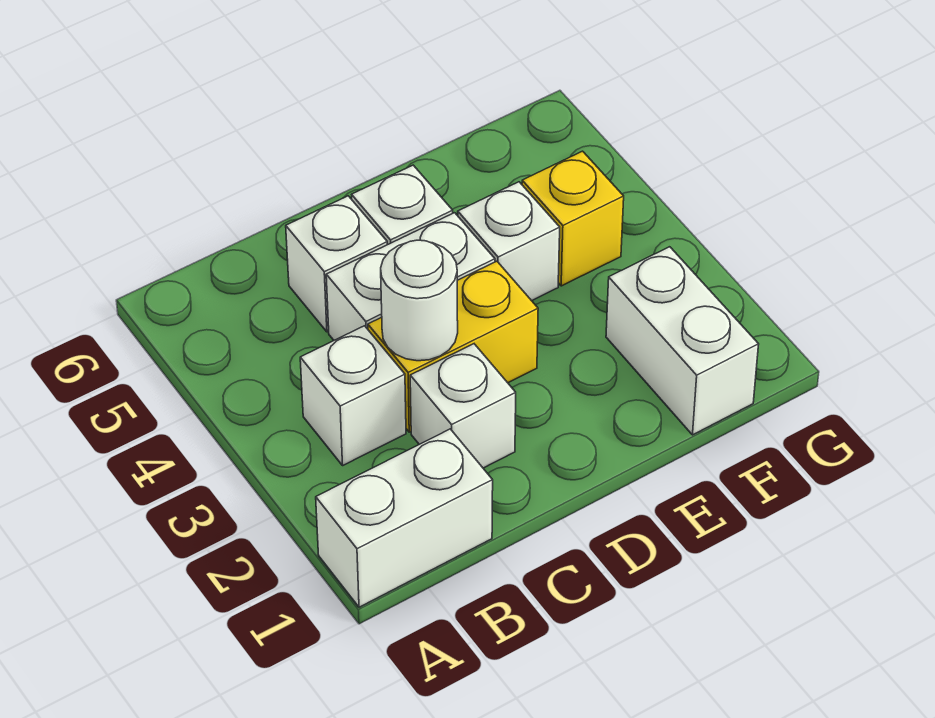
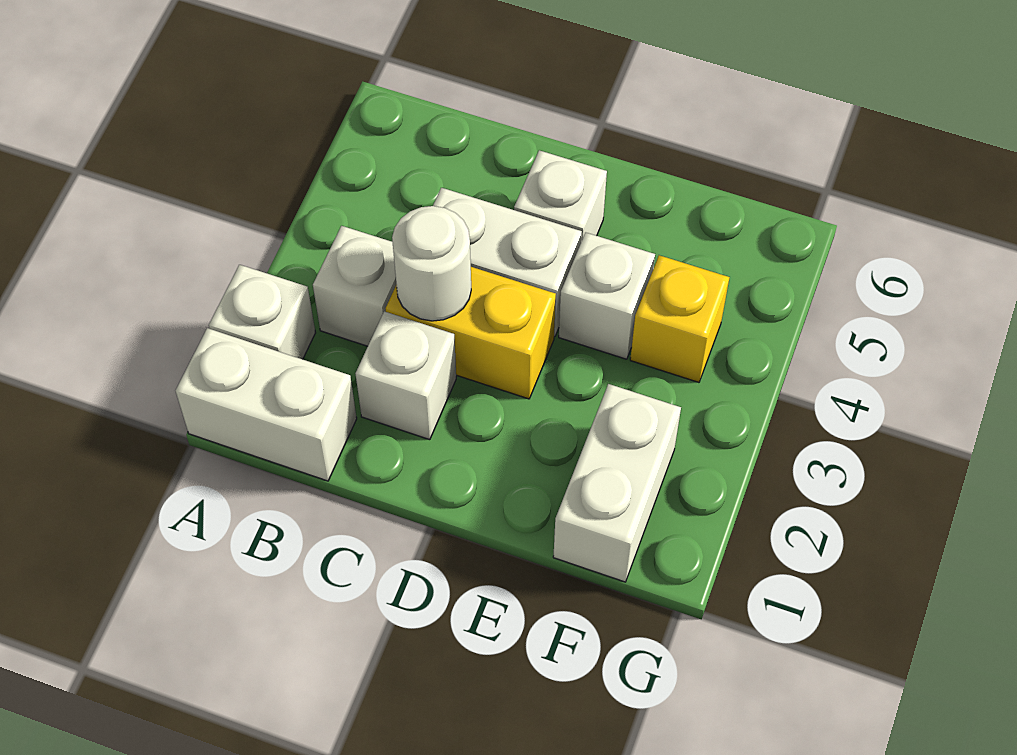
white 1x1 brick [286,196,387,332] -> white 1x1 brick moved to [209,265,316,359]

